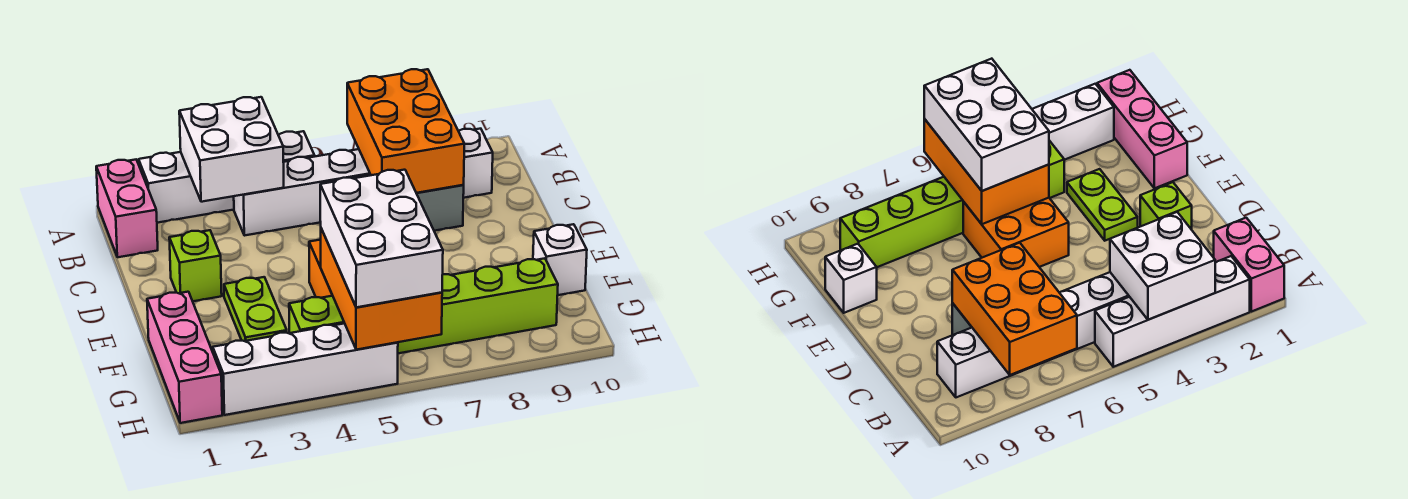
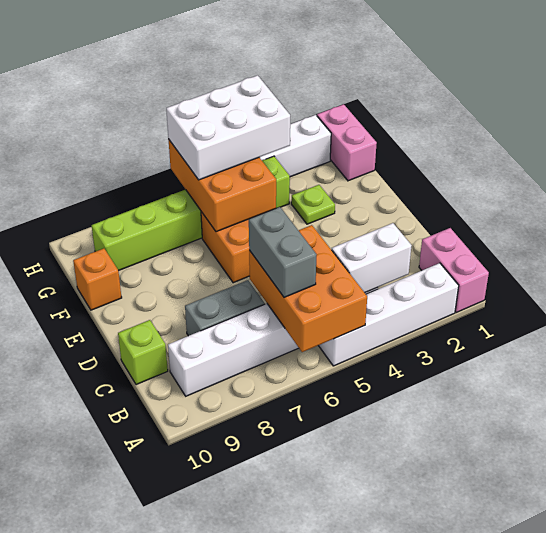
white 2x2 brick [179,97,284,202] -> white 1x2 brick [332,223,412,293]
orange 2x3 brick [347,69,464,193] -> orange 2x3 brick moved to [249,225,367,352]
none -> grey 1x2 brick [249,207,317,297]
lime 1x1 brick [169,230,222,301] -> lime 1x1 brick moved to [118,320,168,385]
lime 1x2 plate [224,277,287,341] -> lime 1x1 plate [291,185,335,224]
pink 1x3 brick [147,292,222,423] -> pink 1x2 brick [317,104,377,181]
white 2x3 brick [320,170,443,307] -> white 2x3 brick turned to [166,75,290,180]
white 1x1 brick [533,224,587,295] -> orange 1x1 brick [73,248,122,310]

